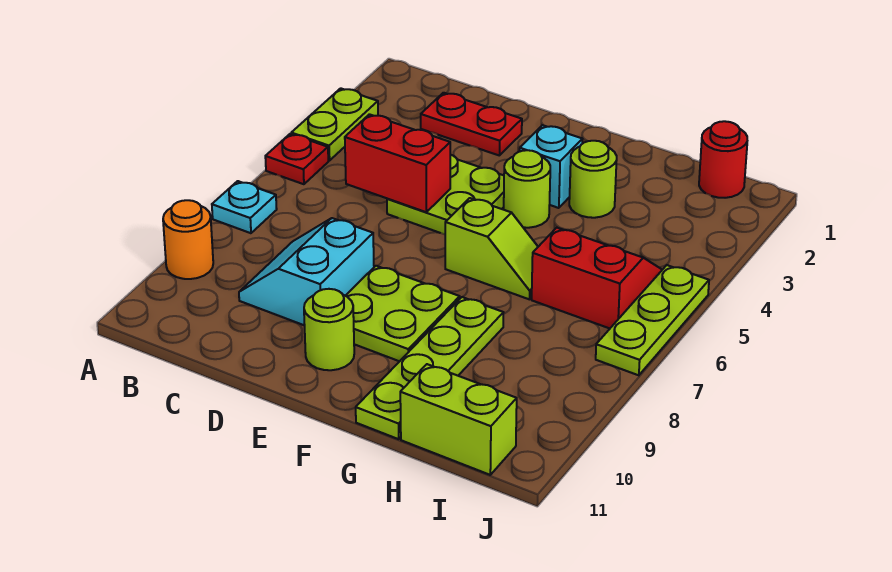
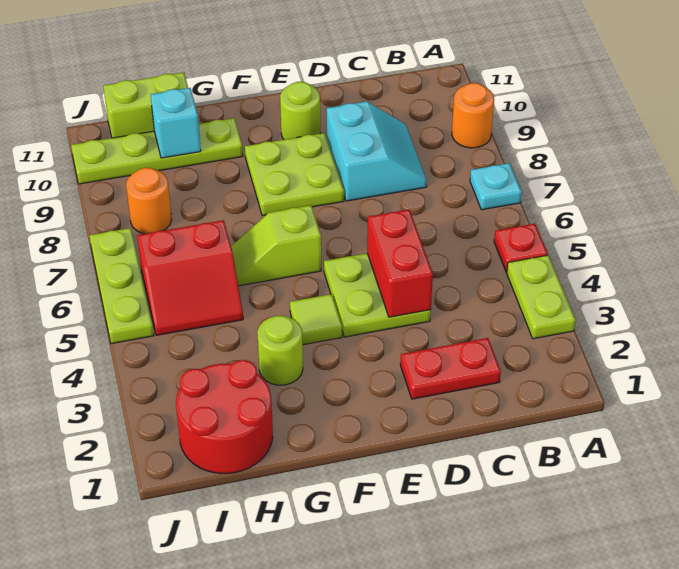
red 1x2 brick [345,114,450,212] -> red 1x2 brick turned to [367,209,433,317]
cyan 1x1 brick [520,125,582,208] -> cyan 1x1 brick moved to [151,88,201,158]
lime 1x1 round brick [504,150,550,228] -> lime 1x1 tile [290,294,342,345]
lime 1x4 plate [356,297,503,439] -> lime 1x4 plate turned to [71,118,243,184]
red 1x1 round brick [699,121,747,198] -> red 2x2 round brick [176,360,273,473]
none -> orange 1x1 round brick [126,168,172,234]

